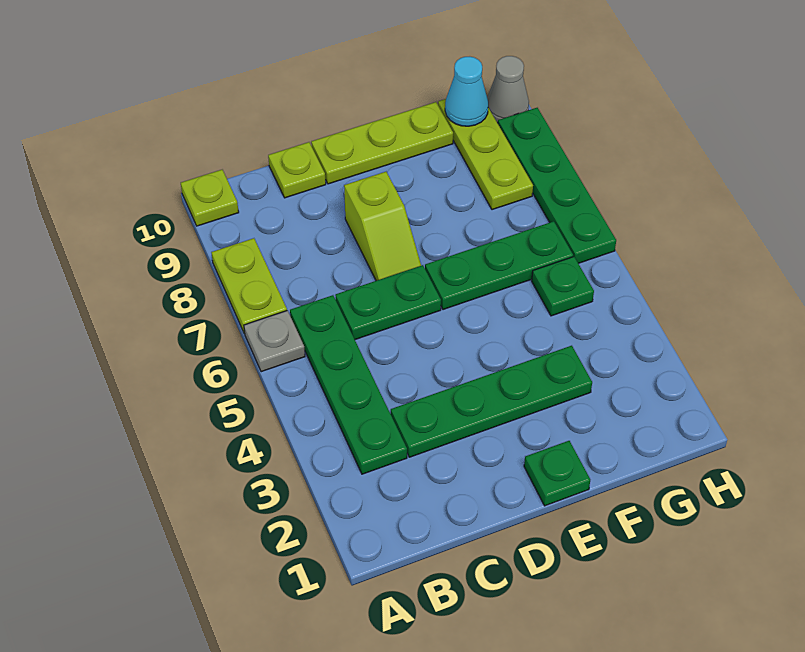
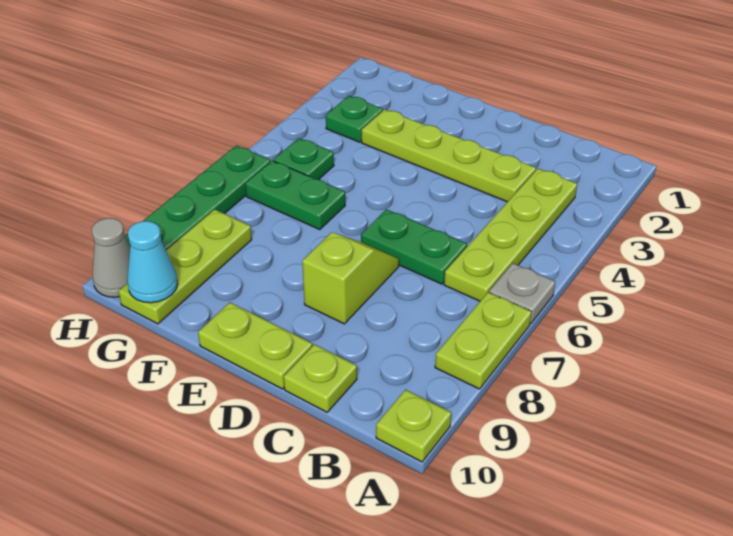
green 1x4 plate [290,295,407,474] -> lime 1x4 plate [444,169,577,301]
green 1x4 plate [391,346,592,457] -> lime 1x4 plate [362,109,536,202]
lime 1x3 plate [311,102,453,184] -> lime 1x2 plate [198,302,312,389]
green 1x1 plate [524,441,590,506] -> green 1x1 plate moved to [326,96,383,142]
green 1x3 plate [425,221,573,310] -> green 1x2 plate [245,161,345,230]

